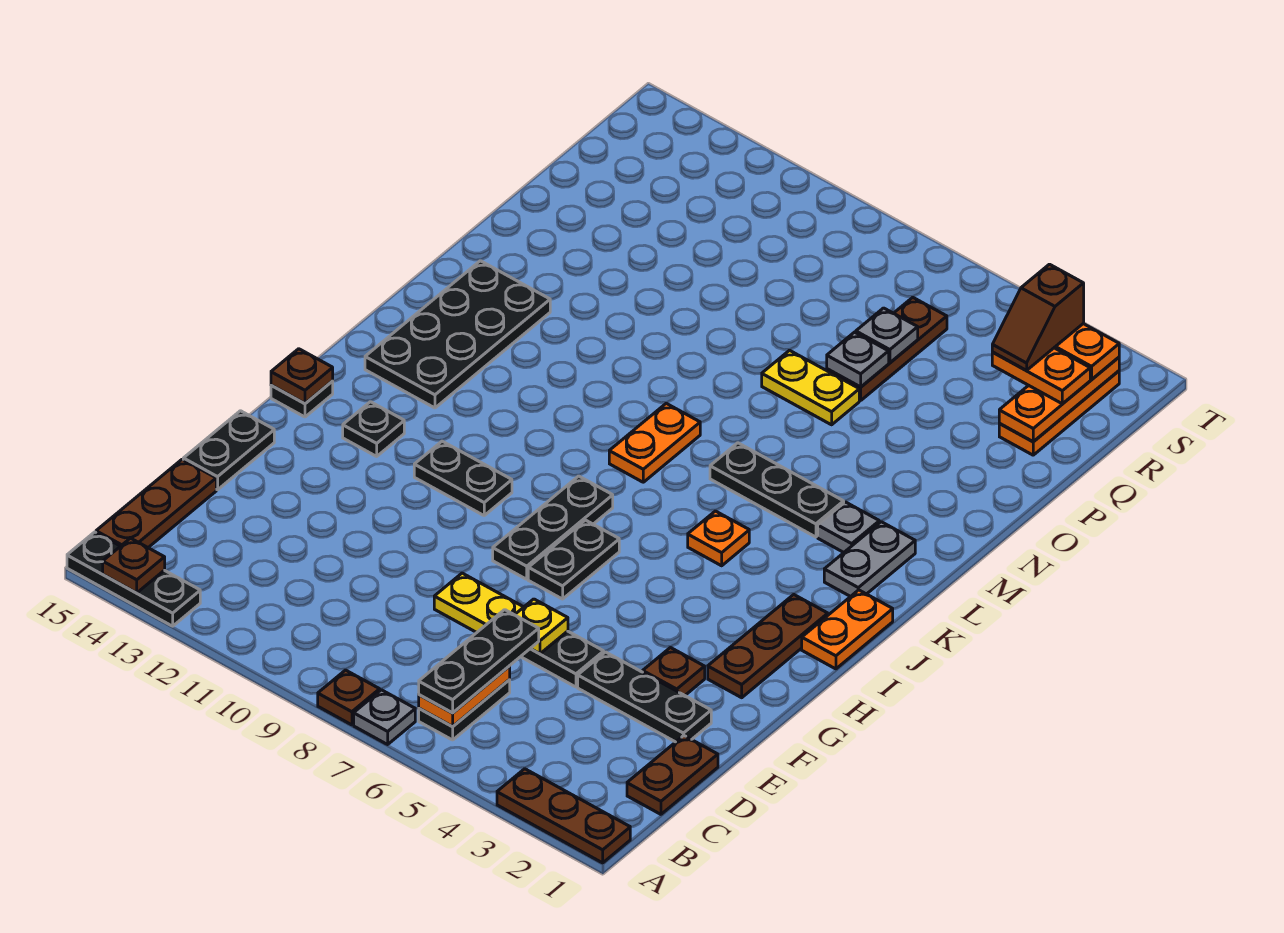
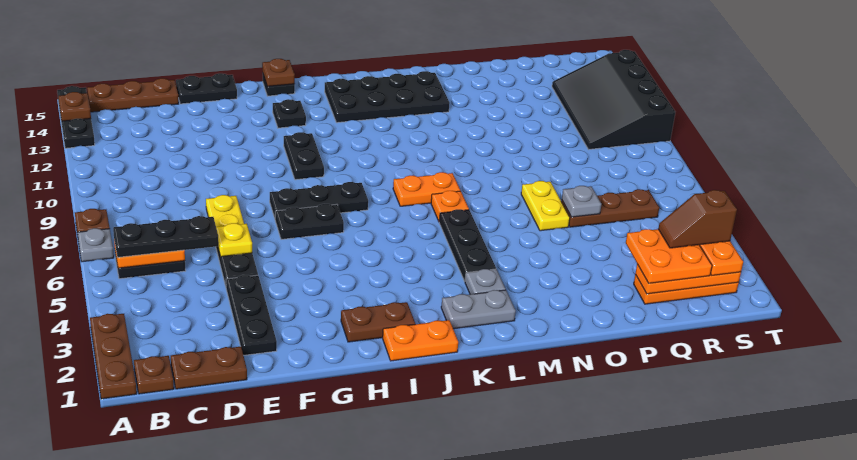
brown 1x1 plate [643,648,705,695] -> brown 1x1 plate moved to [134,356,174,394]
brown 1x3 plate [708,595,828,698] -> brown 1x2 plate [341,302,415,342]
orange 1x1 plate [688,511,749,566] -> orange 1x1 plate moved to [431,191,469,221]
grey 1x1 plate [856,308,918,363] -> none
orange 1x2 plate [992,348,1090,404] -> orange 2x2 plate [626,229,712,283]
none -> black 3x4 slope [552,50,675,150]

